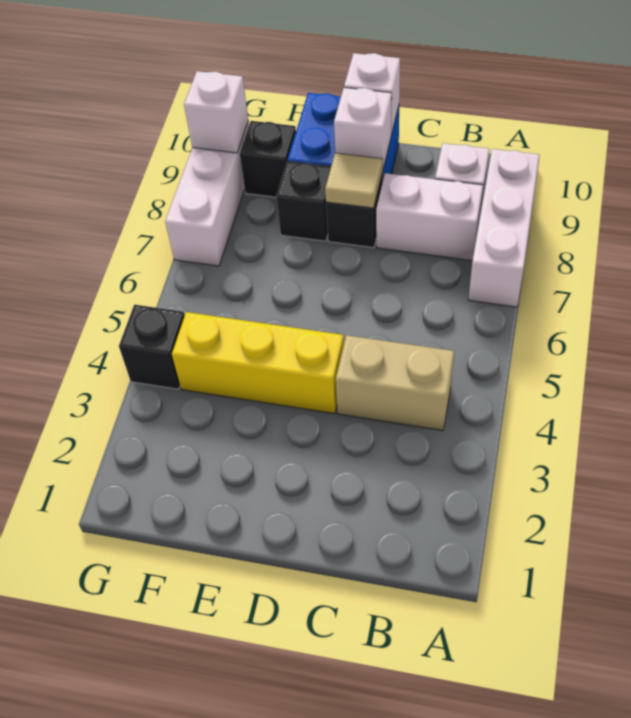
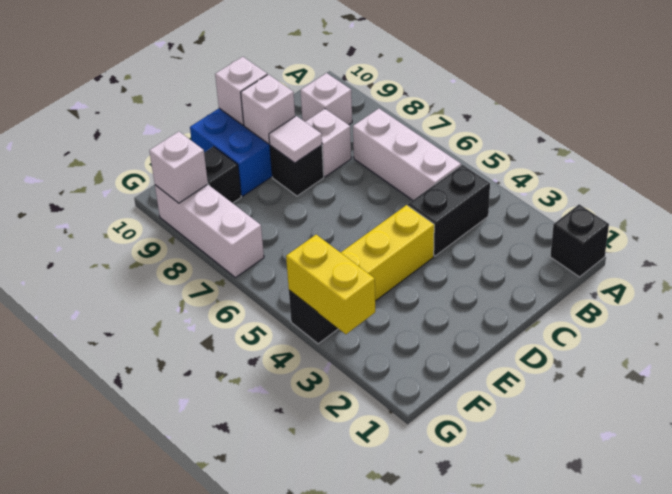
white 1x3 brick [468,149,540,307] -> white 1x3 brick moved to [353,109,461,200]
tan 1x2 brick [336,335,454,430] -> black 1x2 brick [408,165,490,256]
white 1x2 brick [376,173,483,261] -> white 1x1 brick [306,109,351,177]
tan 1x1 tile [325,153,383,208] -> white 1x1 tile [269,116,322,163]
black 1x1 brick [276,161,331,241] -> black 1x1 brick moved to [550,204,609,277]
none -> yellow 1x2 brick [286,235,375,334]

